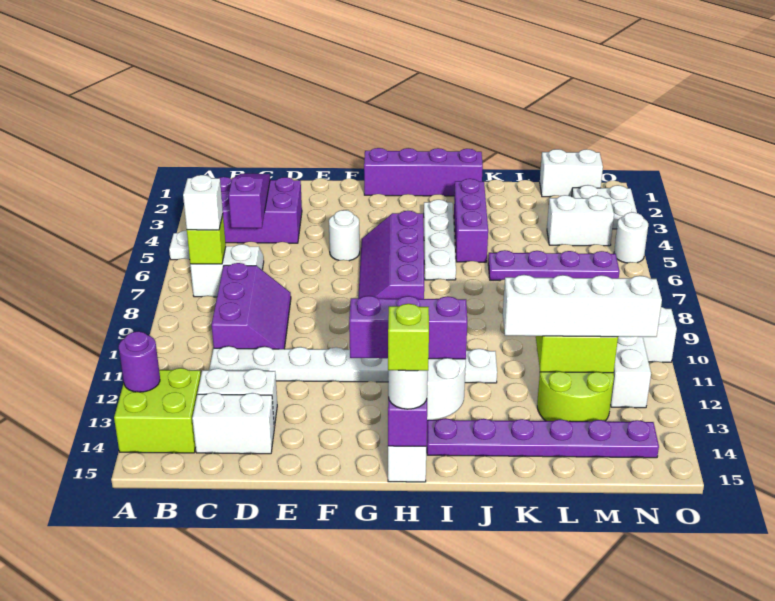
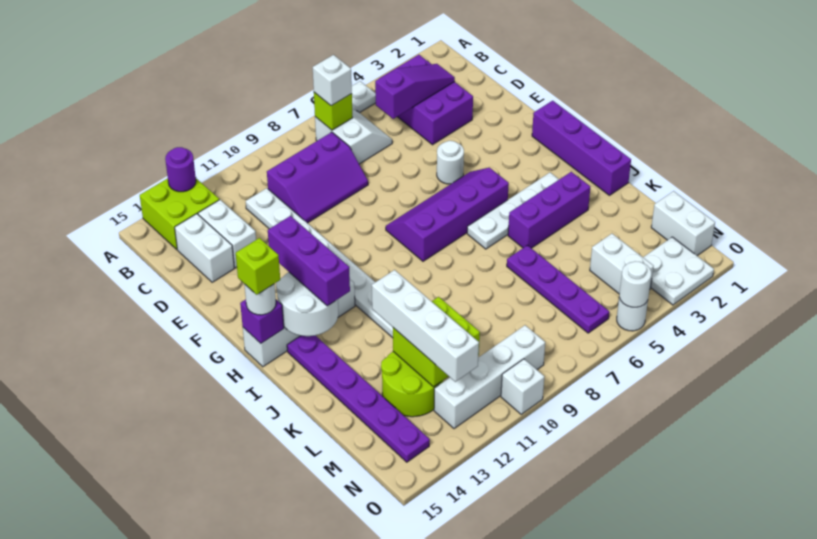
none -> white 1x1 round brick [619,261,651,307]

